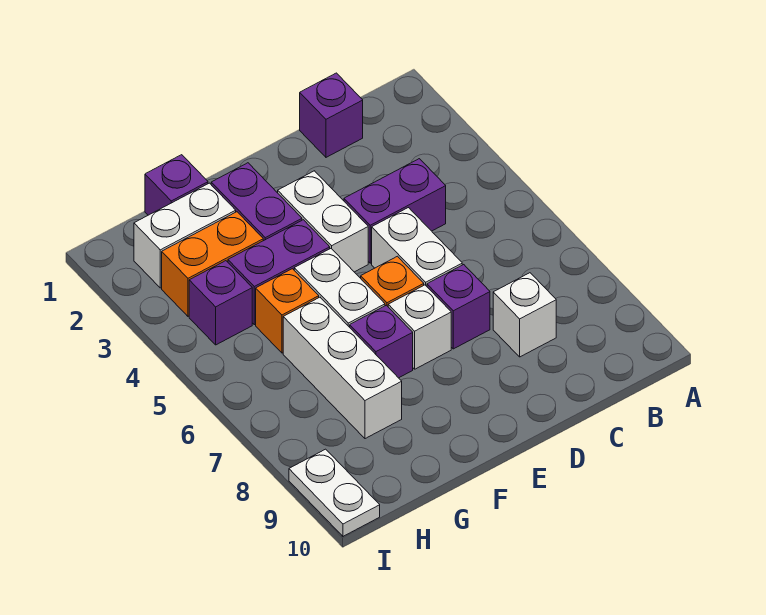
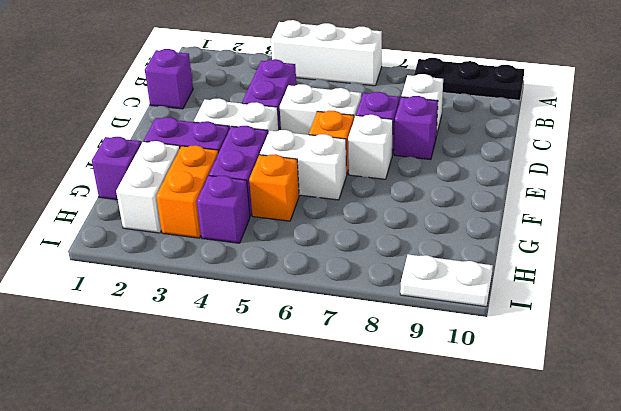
none -> black 1x3 plate [414,58,524,100]
purple 1x1 brick [350,305,413,378] -> purple 1x1 brick moved to [394,96,438,160]
white 1x3 brick [283,297,402,439] -> white 1x3 brick moved to [271,20,382,86]

